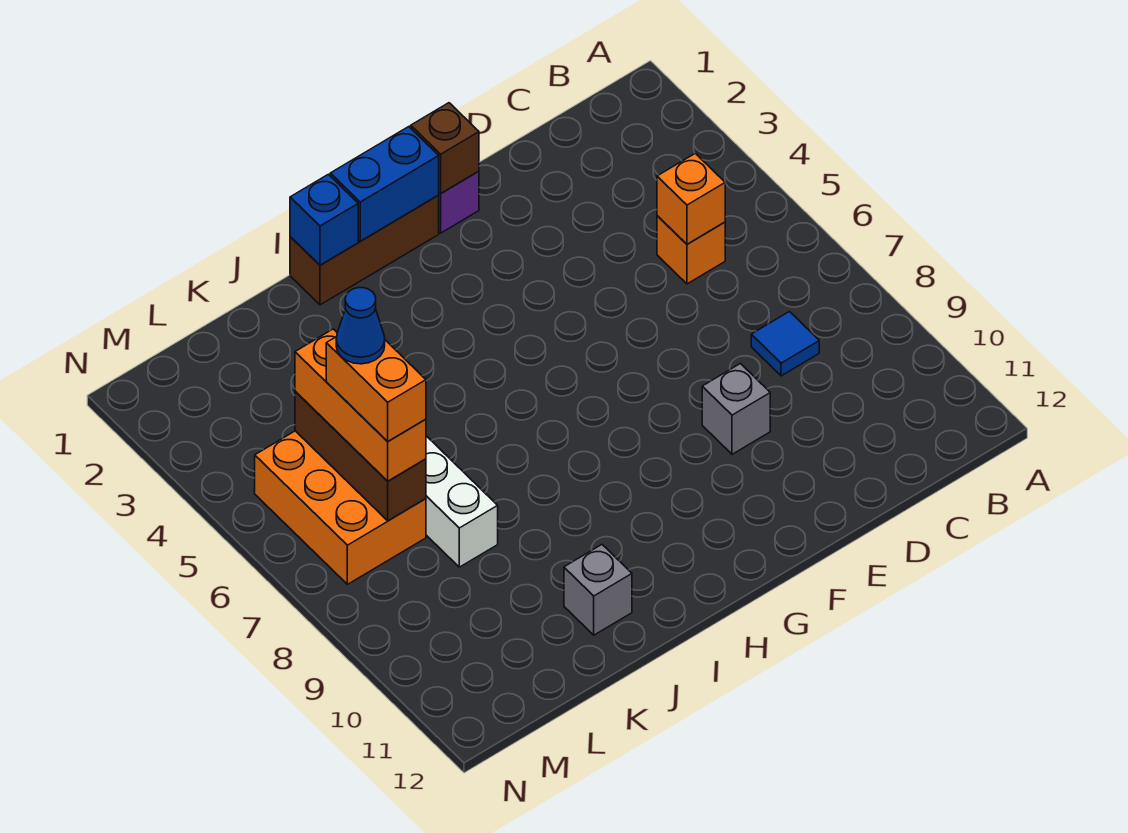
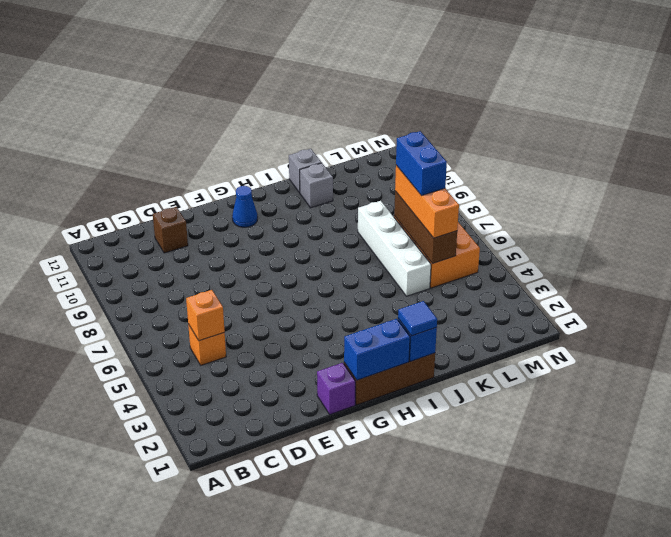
blue 1x1 tile [751,312,819,376] -> blue 1x1 tile moved to [398,301,437,336]
grey 1x1 brick [702,364,770,454] -> grey 1x1 brick moved to [289,149,322,193]
brown 1x1 brick [411,103,479,193] -> brown 1x1 brick moved to [153,207,188,253]
orange 1x2 brick [326,337,426,441] -> blue 1x2 brick [396,131,447,196]
blue 1x1 cone [336,288,385,364] -> blue 1x1 cone moved to [232,186,258,227]

